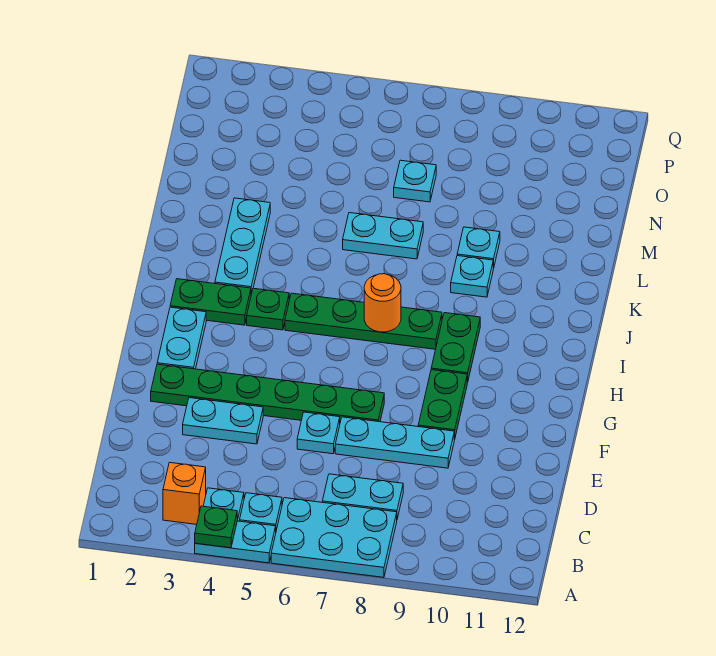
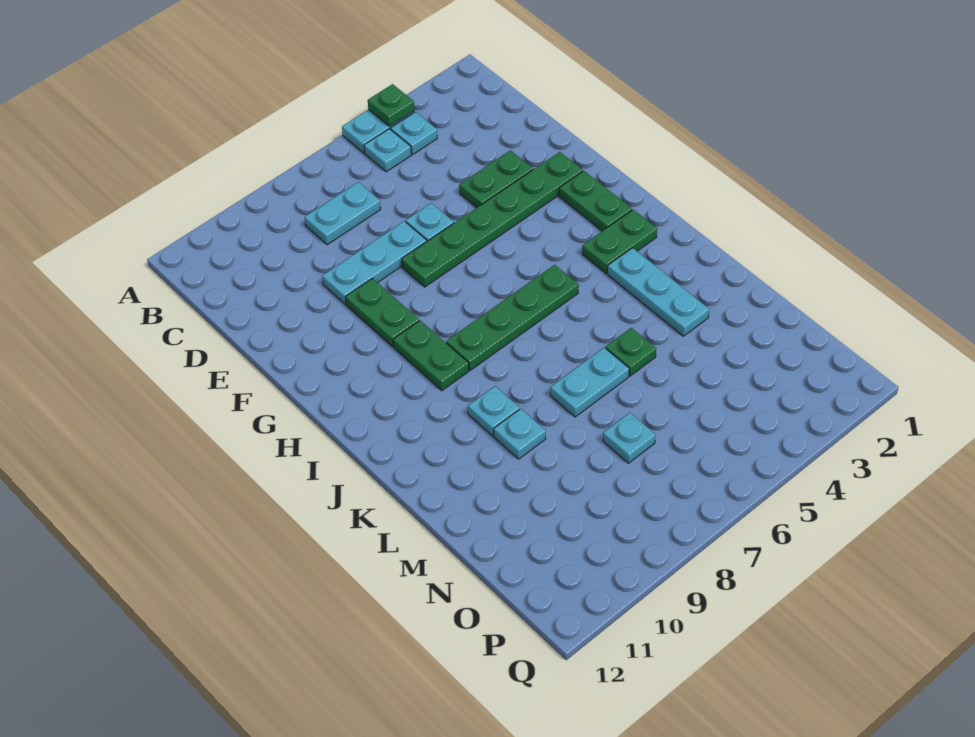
cyan 2x3 plate [271,498,397,577] -> none
orange 1x1 brick [163,462,206,524] -> none
cyan 1x2 plate [183,398,263,444] -> green 1x2 plate [459,150,533,208]
cyan 1x2 plate [157,307,206,369] -> green 1x2 plate [559,171,632,231]
green 1x1 plate [247,288,289,330] -> green 1x1 plate moved to [606,328,656,376]
orange 1x1 round brick [364,274,401,332] -> none

